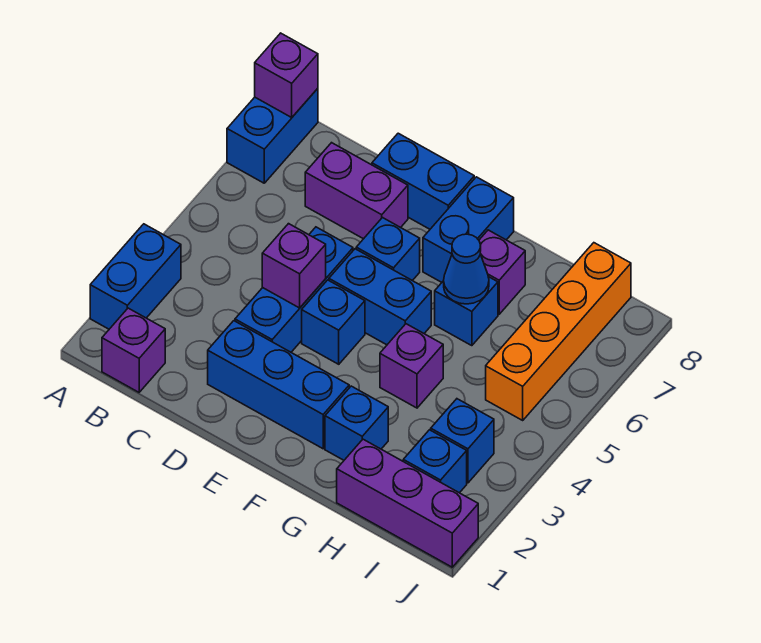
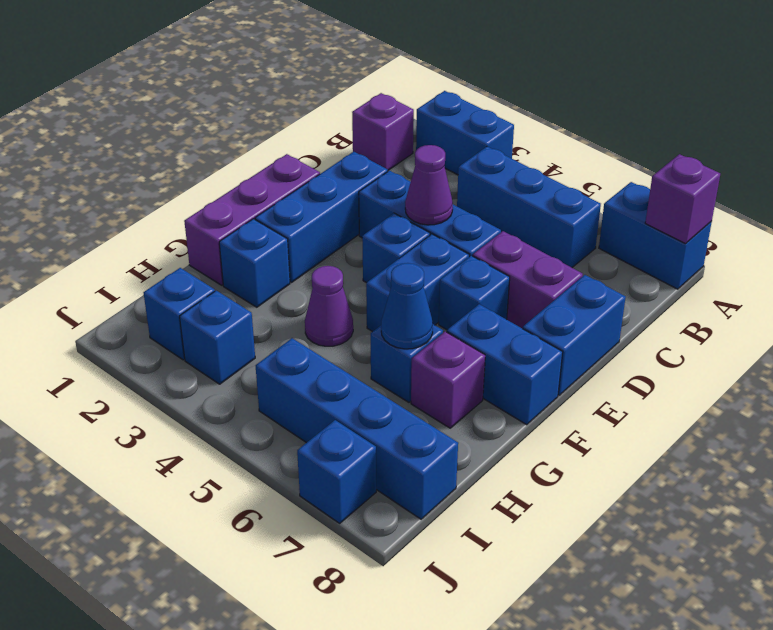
none -> blue 1x3 brick [457,147,601,268]
purple 1x2 brick [305,143,408,239] -> purple 1x2 brick turned to [473,231,583,329]
purple 1x1 brick [262,224,326,308] -> purple 1x1 cone [405,145,453,225]
purple 1x1 brick [380,324,443,408] -> purple 1x1 cone [305,266,353,346]
purple 1x3 brick [337,439,478,567] -> purple 1x3 brick moved to [184,154,320,285]
orange 1x4 brick [486,243,631,420] -> blue 1x4 brick [256,338,458,519]
none -> blue 1x1 brick [297,420,376,523]

